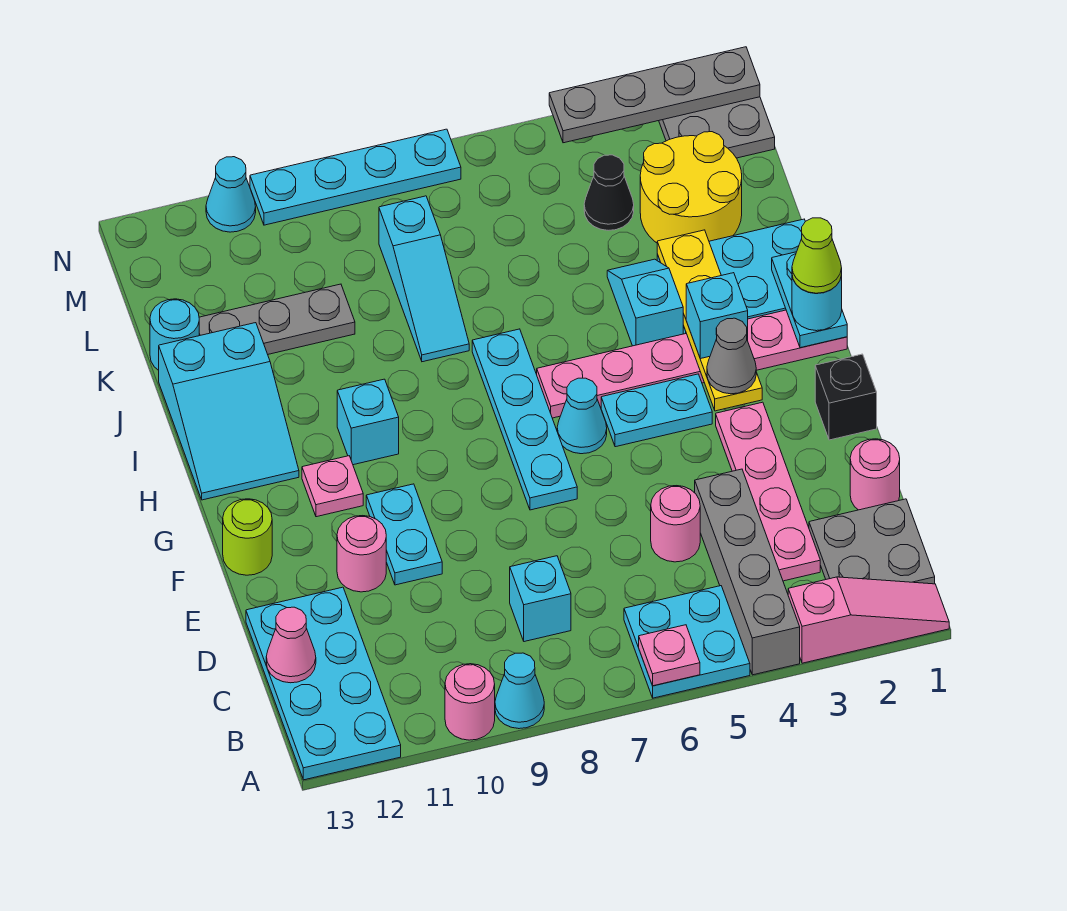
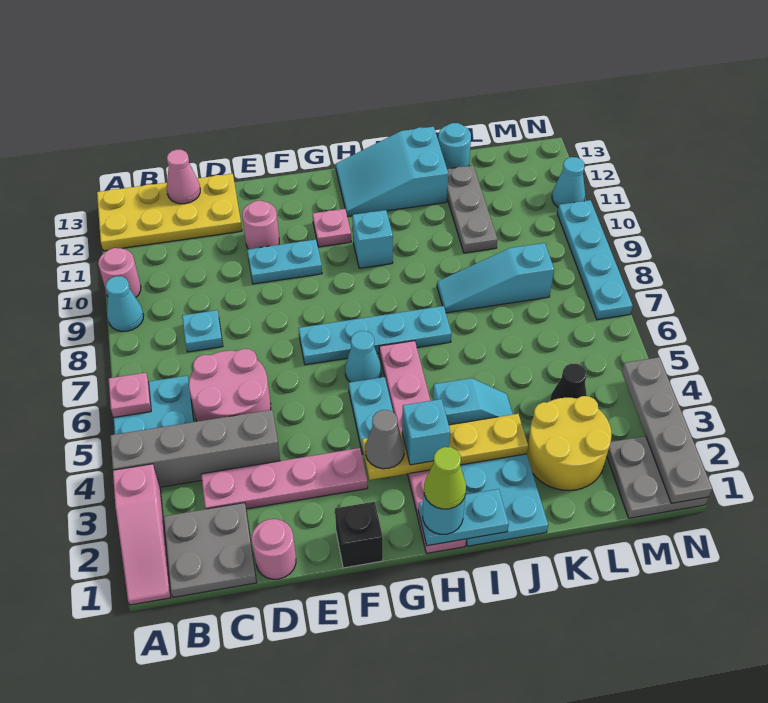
cyan 2x4 plate [246,587,401,780] -> yellow 2x4 plate [97,174,242,251]
cyan 1x1 brick [510,556,571,642] -> cyan 1x1 plate [182,310,223,352]
pink 1x1 round brick [651,486,700,562] -> pink 2x2 round brick [189,349,271,421]
lime 1x1 round brick [223,499,272,575] -> none

